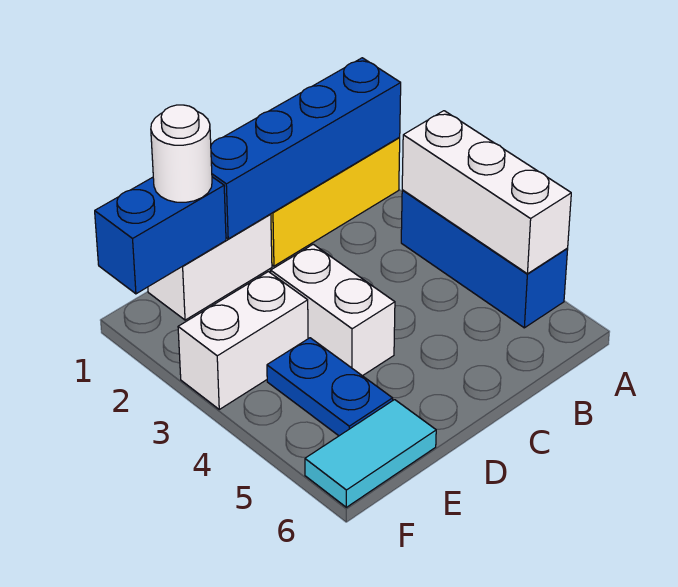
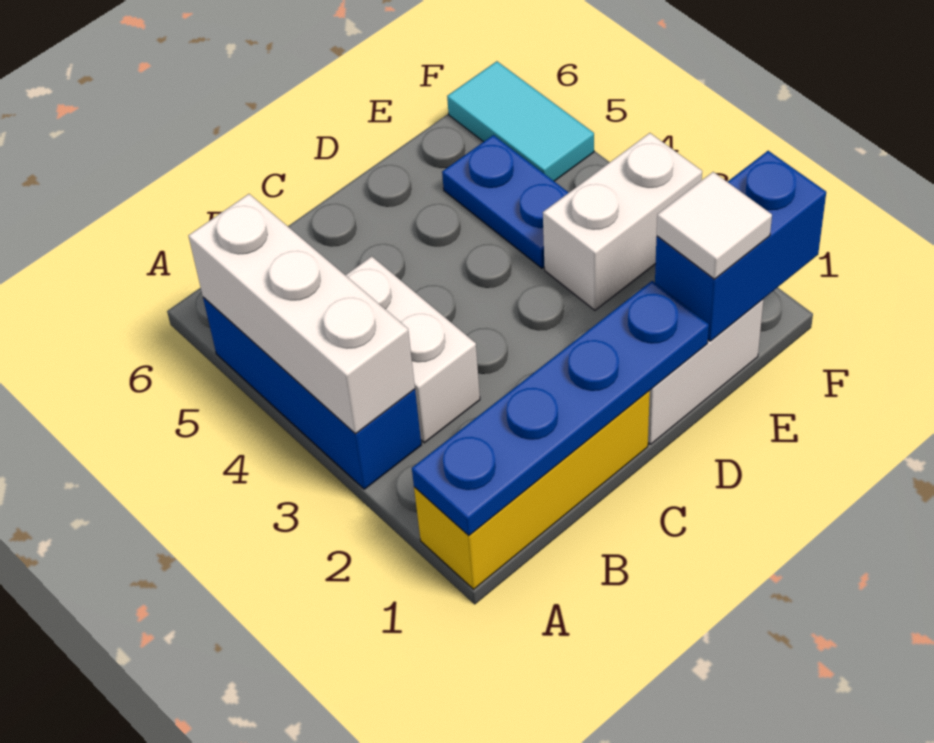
blue 1x4 brick [211,58,401,239] -> blue 1x4 plate [412,281,709,536]
white 1x2 brick [271,244,395,376] -> white 1x2 brick moved to [346,256,480,443]
white 1x1 round brick [151,105,212,202] -> white 1x1 tile [657,172,772,279]
cyan 1x2 tile [305,400,436,507] -> cyan 1x2 tile turned to [447,61,594,181]

